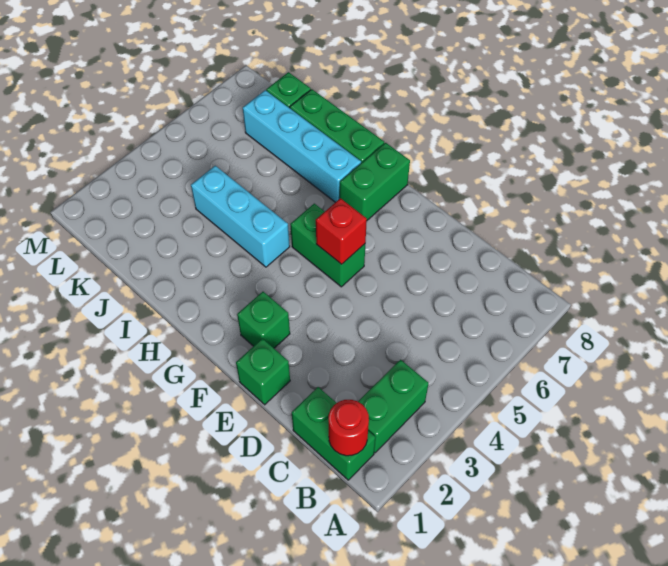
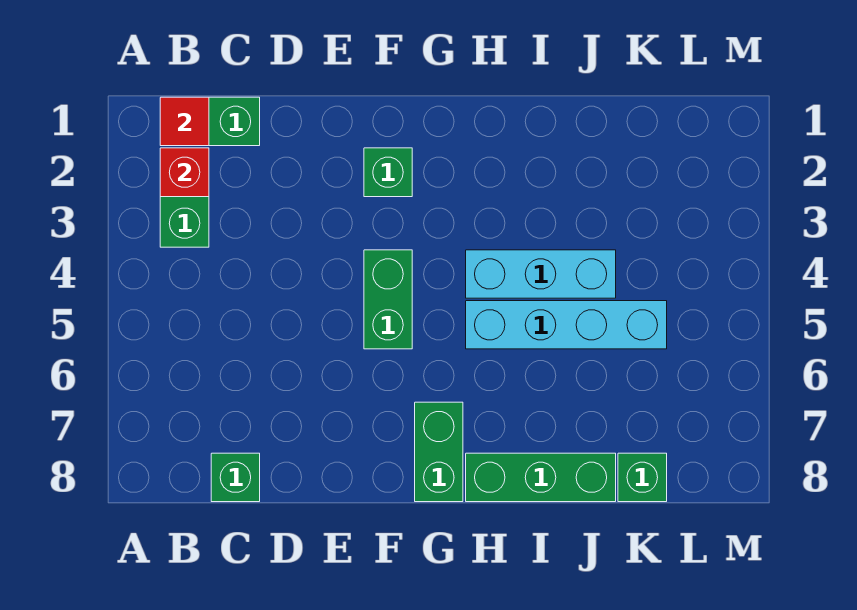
red 1x1 round brick [329,400,369,456] -> red 1x1 tile [160,97,209,146]
green 1x1 brick [236,338,290,405] -> green 1x1 brick moved to [211,453,260,502]
green 1x2 brick [290,204,365,287] -> green 1x2 brick turned to [364,250,412,349]
red 1x1 brick [316,198,367,264] -> red 1x1 brick moved to [160,148,209,197]
cyan 1x4 brick [243,90,361,202] -> cyan 1x4 brick moved to [466,301,667,349]

